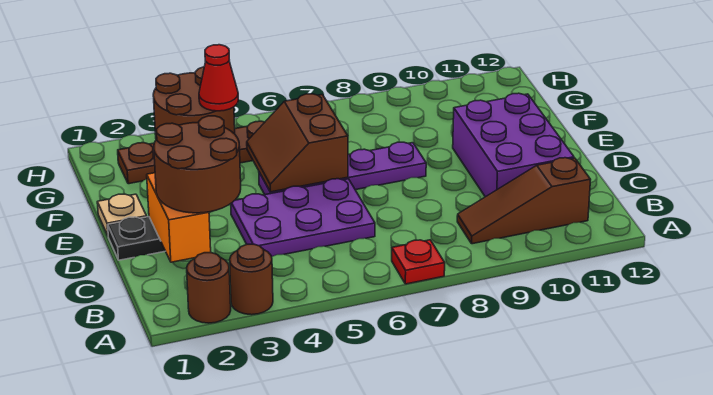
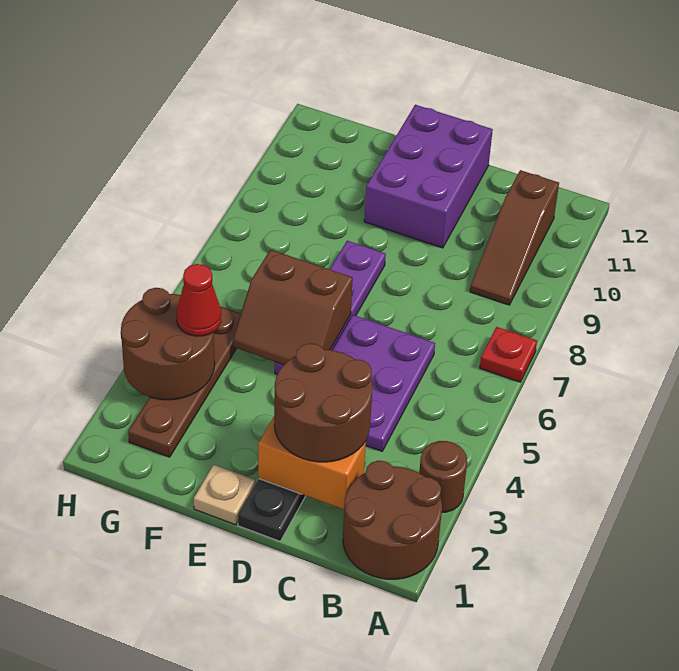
brown 1x1 round brick [187,253,231,323] -> brown 2x2 round brick [343,461,442,579]
purple 2x3 brick [453,93,574,197] -> purple 2x3 brick turned to [364,105,493,248]

